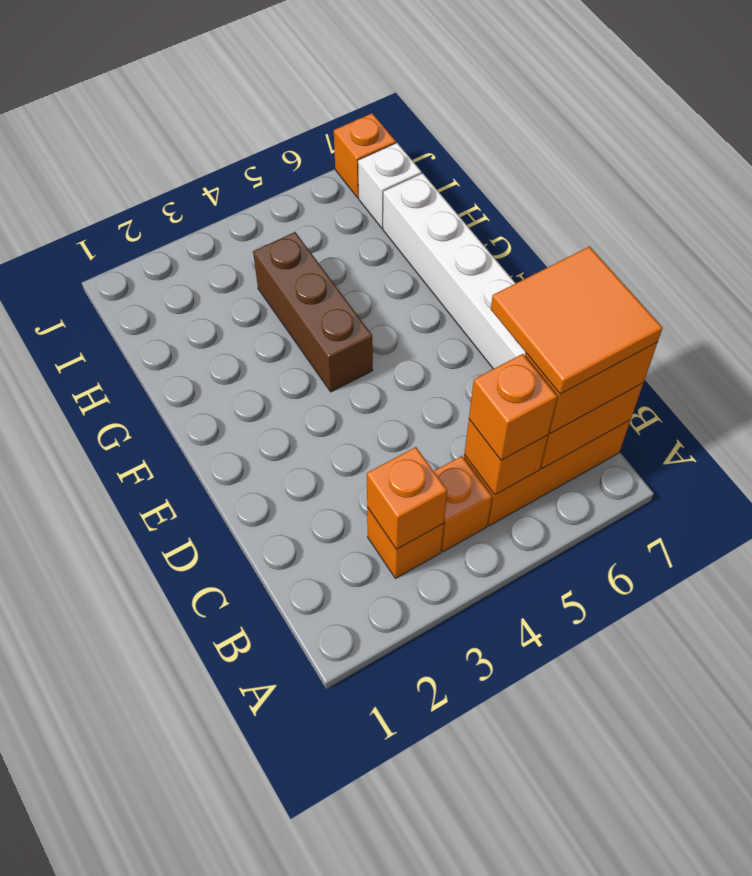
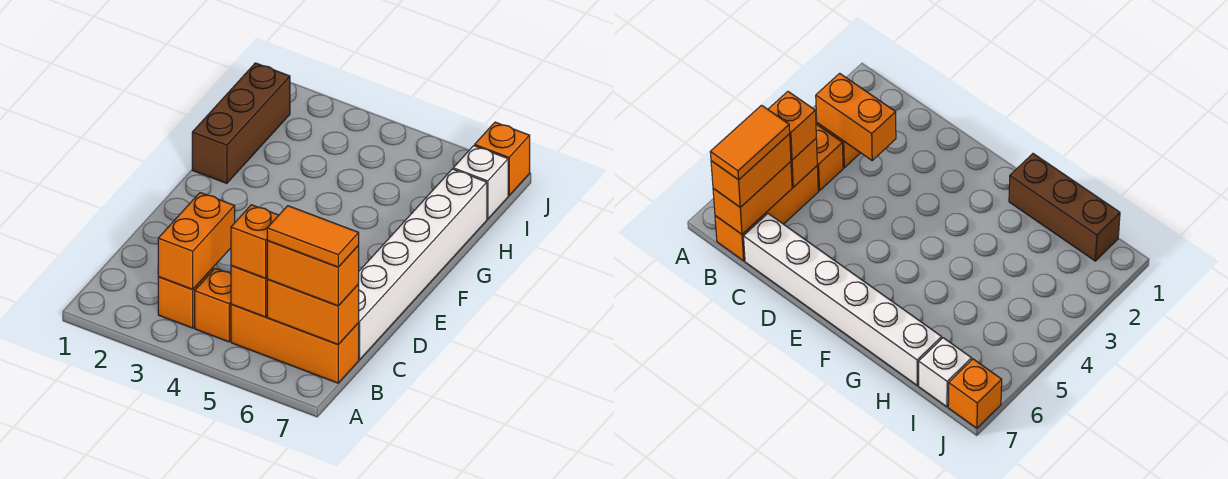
orange 1x1 brick [367,447,447,549] -> orange 1x2 brick [158,193,235,289]
orange 2x2 tile [491,247,663,394] -> orange 1x2 tile [267,206,359,267]
brown 1x3 brick [253,232,373,392] -> brown 1x3 brick moved to [192,63,290,183]

